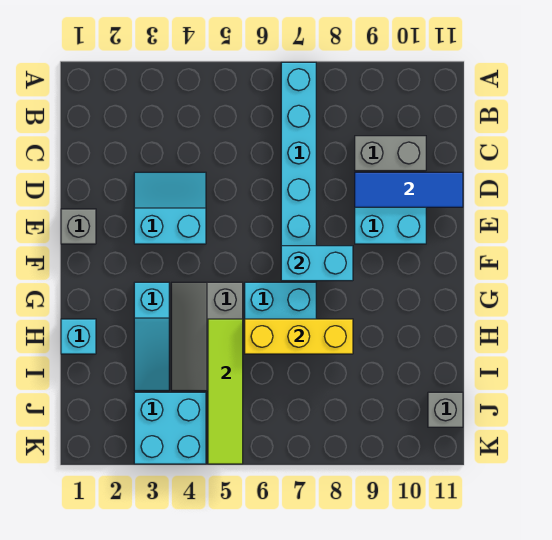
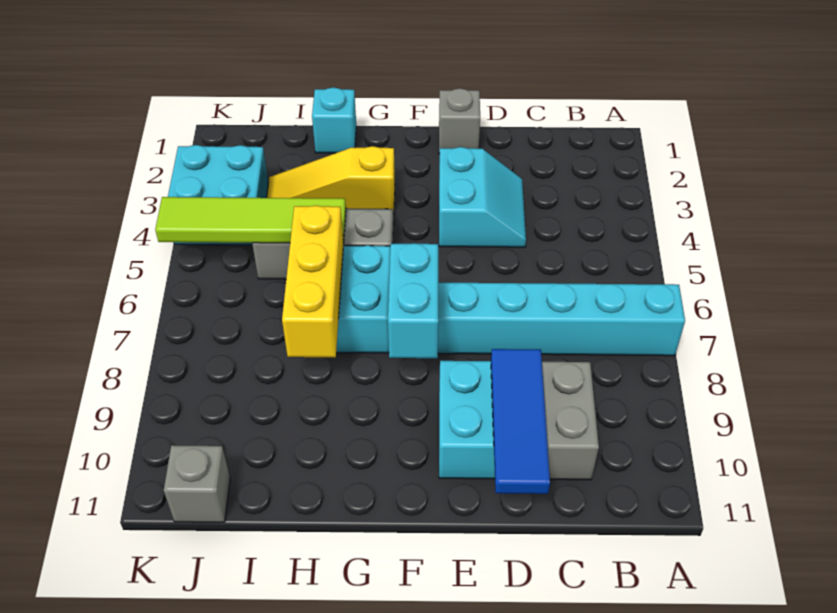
cyan 1x3 slope [134,282,169,391] -> yellow 1x3 slope [267,146,395,209]

